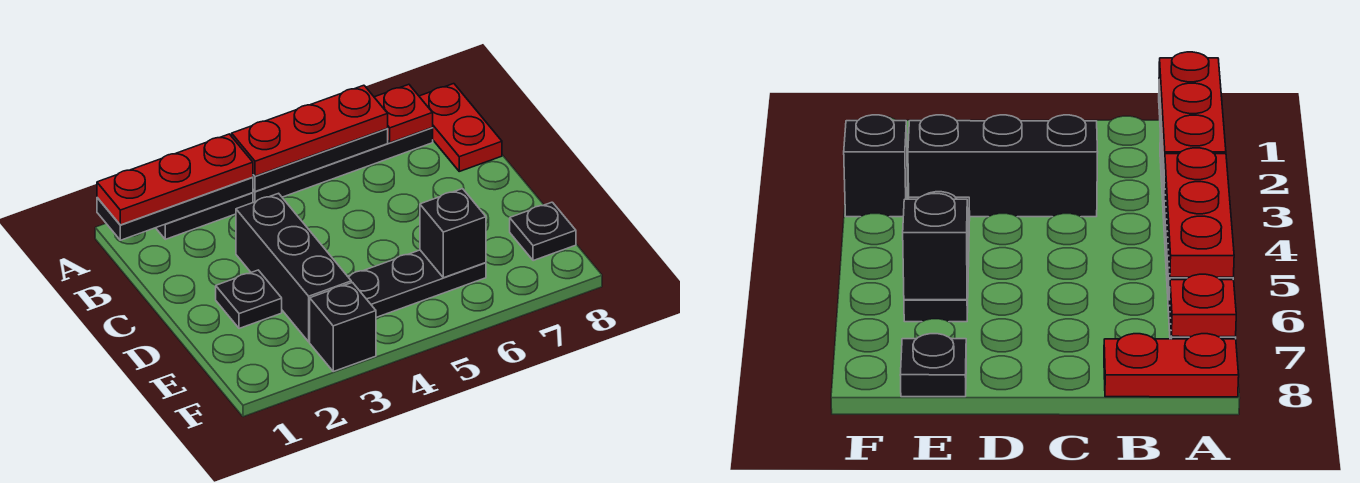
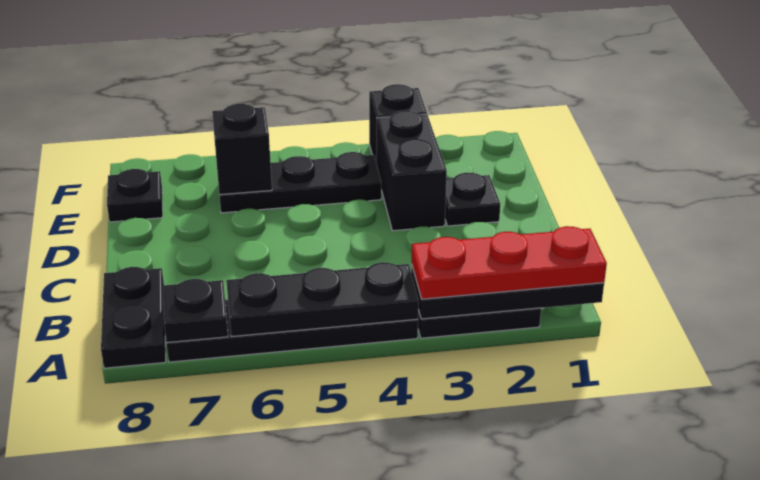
red 1x3 plate [232,85,388,176] -> none
red 1x1 plate [374,84,433,143] -> black 1x1 plate [163,279,228,343]
red 1x2 plate [419,84,502,171] -> black 1x2 plate [101,267,166,368]
black 1x3 brick [236,193,351,342] -> black 1x2 brick [377,111,447,231]

